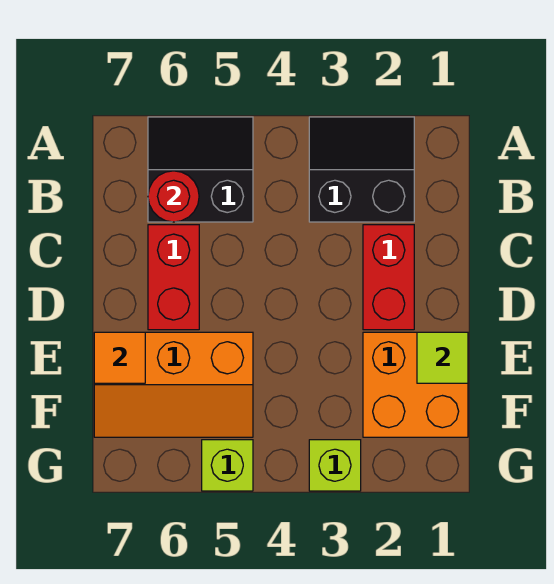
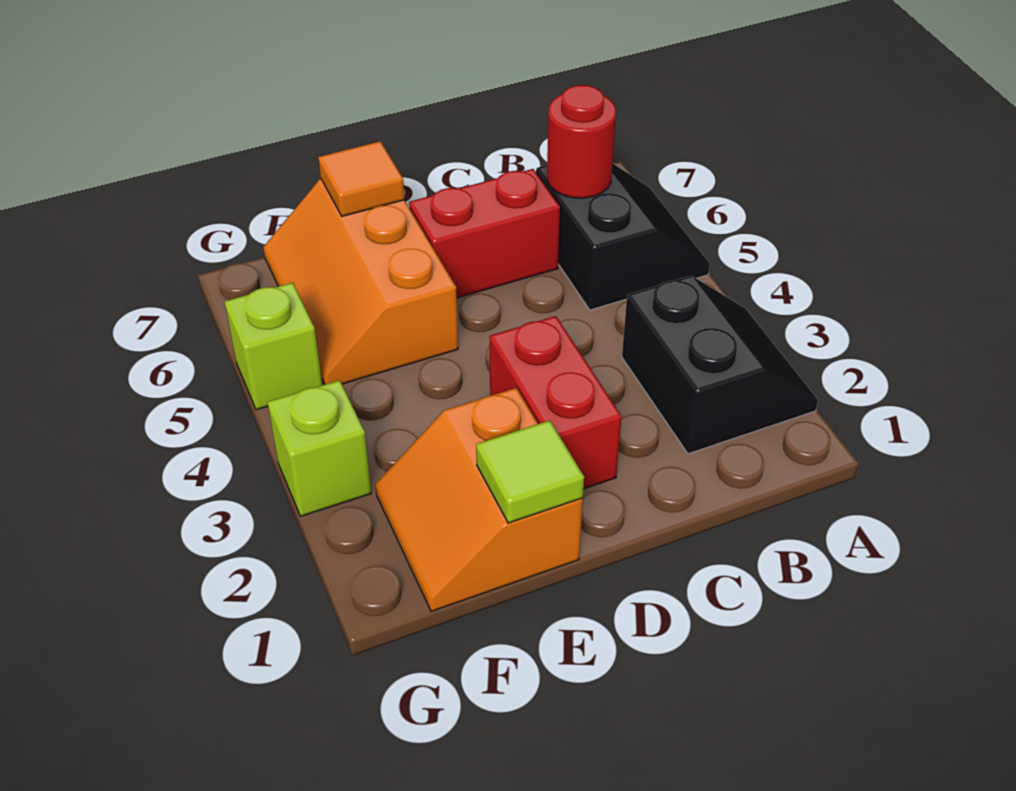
red 1x2 brick [363,225,414,330] -> red 1x2 brick turned to [489,316,622,489]
orange 2x2 brick [363,332,468,437] -> orange 2x2 slope [375,388,583,612]

